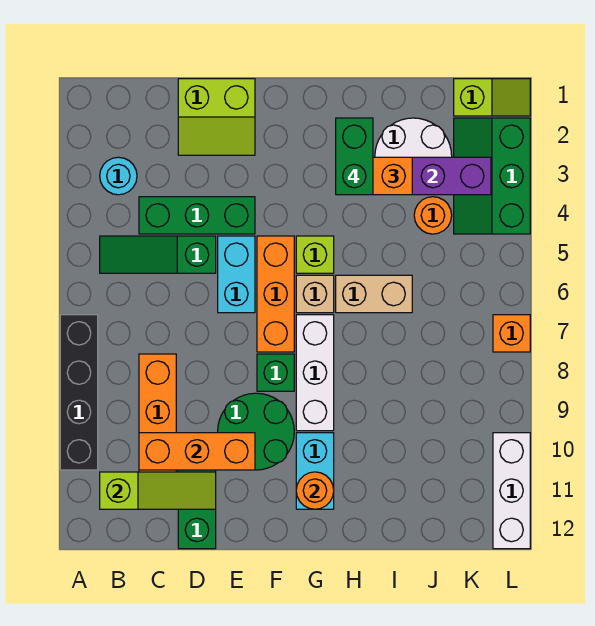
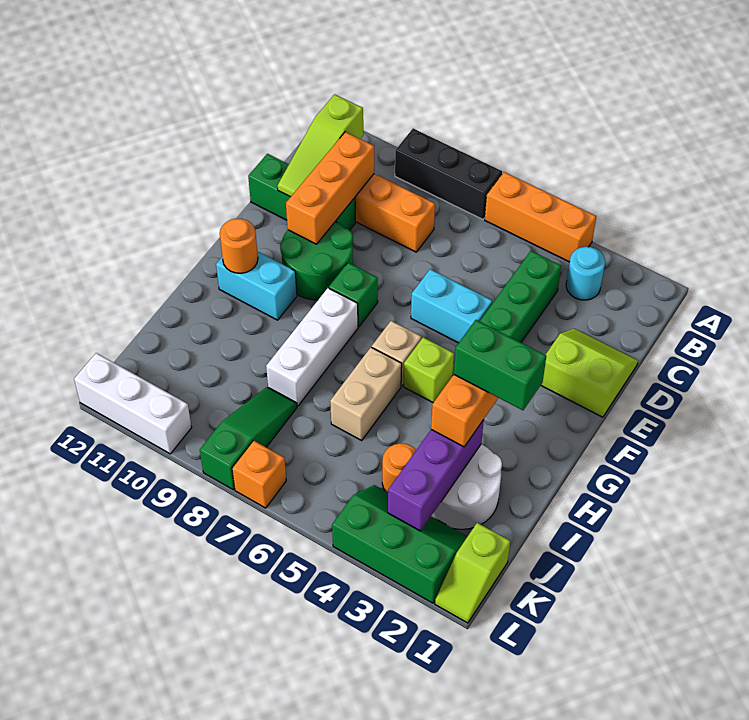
black 1x4 brick [60,315,98,470] -> black 1x3 brick [395,128,502,219]
green 1x3 slope [100,236,216,273] -> green 1x3 slope moved to [200,387,297,490]
lime 2x2 slope [178,79,255,155] -> lime 2x2 slope turned to [541,329,638,417]
orange 1x3 brick [257,236,294,352] -> orange 1x3 brick moved to [485,172,596,262]
white 1x3 brick [296,315,334,431] -> white 1x3 brick turned to [266,288,358,406]

